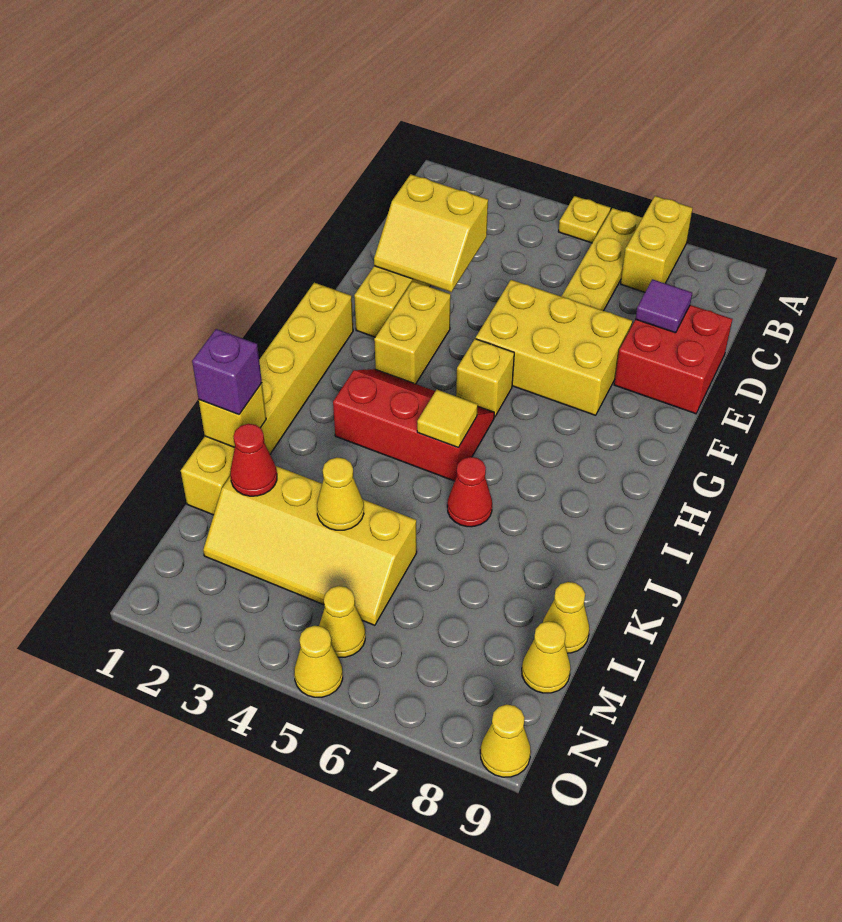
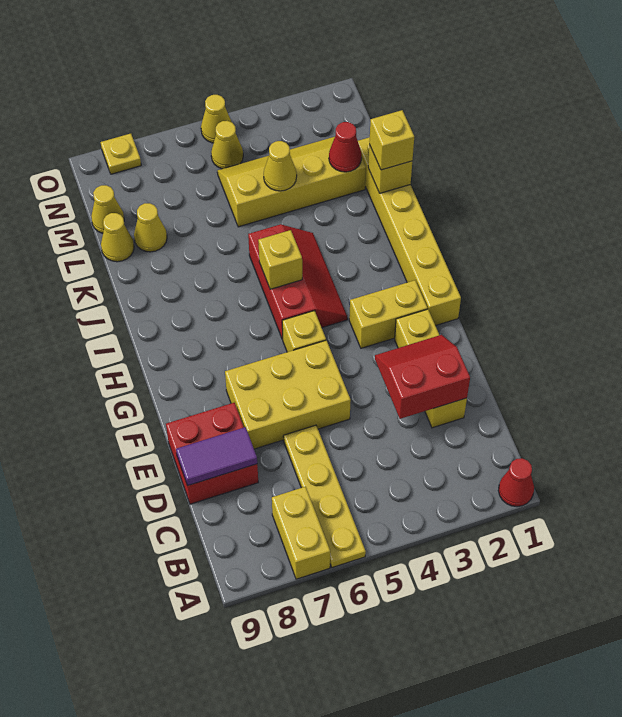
yellow 1x1 plate [559,196,611,243] -> yellow 1x1 plate moved to [101,134,141,174]
yellow 2x2 slope [374,174,488,292] -> red 2x2 slope [375,335,470,419]
purple 1x1 tile [635,279,692,333] -> purple 1x2 tile [176,427,257,486]
yellow 1x2 brick [374,281,451,384] -> yellow 1x2 brick turned to [349,280,428,348]
red 2x3 slope [333,369,494,481] -> red 2x3 slope turned to [248,224,347,339]
yellow 1x1 tile [417,390,478,448] -> yellow 1x1 brick [258,230,302,289]
red 1x1 cone [447,457,492,527] -> red 1x1 cone moved to [498,458,534,507]
purple 1x1 brick [192,329,262,415] -> yellow 1x1 brick [369,110,414,170]
yellow 1x1 cone [480,704,531,777] -> yellow 1x1 cone moved to [134,203,167,252]

